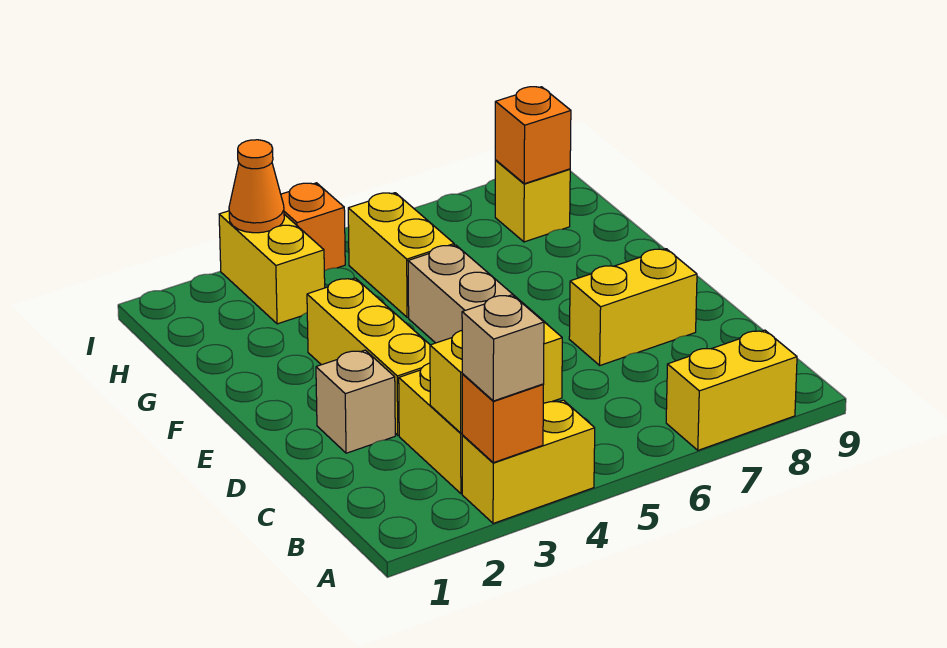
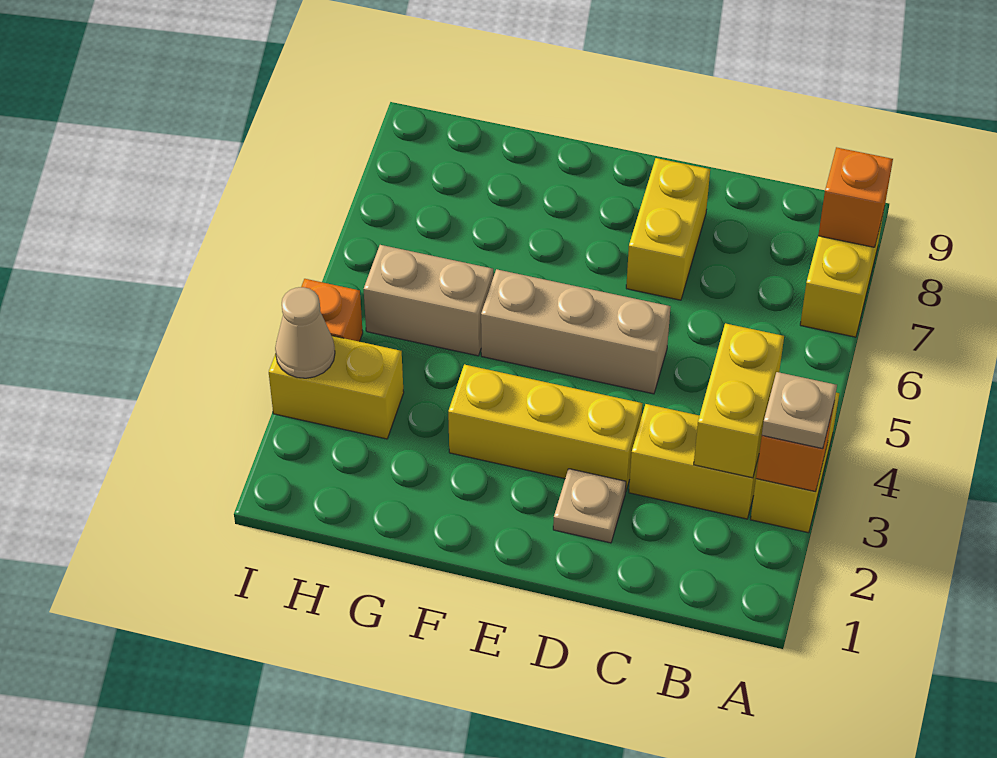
tan 1x1 brick [462,295,544,401] -> tan 1x1 plate [762,372,837,449]
tan 1x1 brick [316,350,395,453] -> tan 1x1 plate [553,469,626,543]
yellow 1x2 brick [348,193,454,317] -> tan 1x2 brick [364,245,493,356]
yellow 1x1 brick [495,160,570,242] -> none
orange 1x1 brick [495,87,571,184] -> orange 1x1 brick moved to [818,147,893,247]
orange 1x1 cone [229,140,284,233] -> tan 1x1 cone [275,287,335,378]

